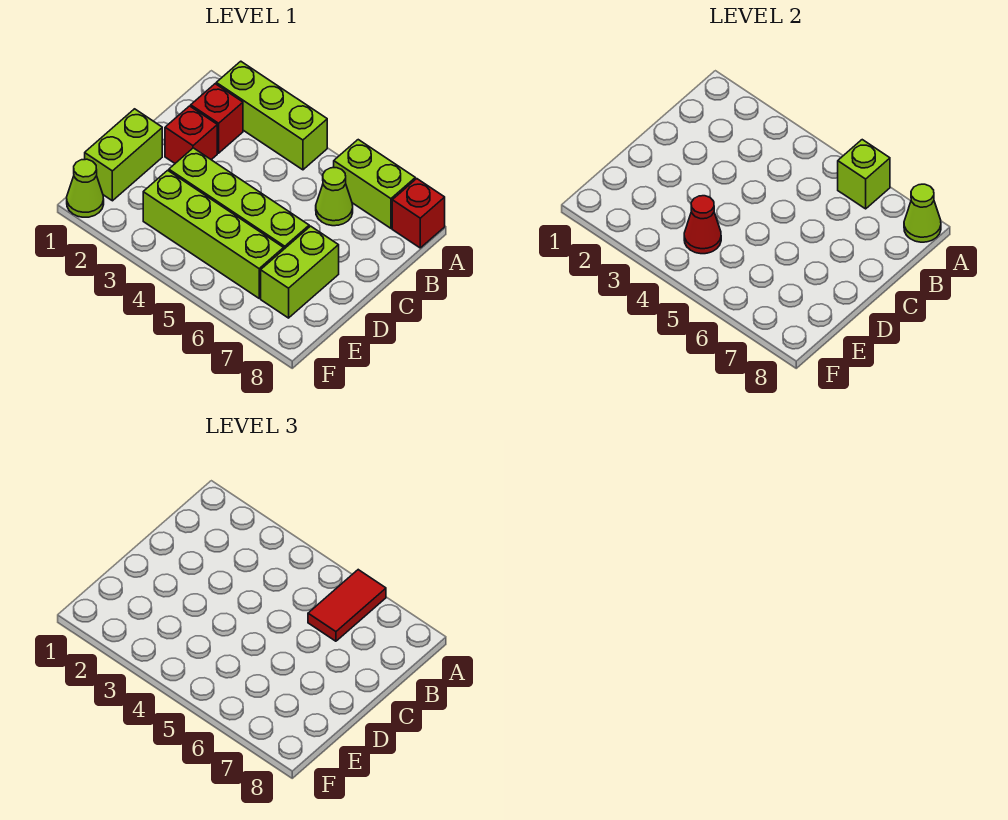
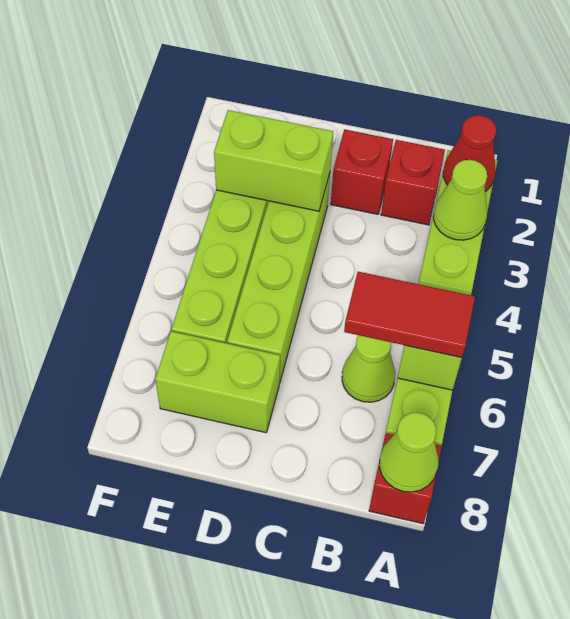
lime 1x2 brick [85,109,162,201] -> lime 1x2 brick moved to [214,110,333,211]
red 1x1 cone [684,196,721,254] -> red 1x1 cone moved to [443,115,496,192]
lime 1x1 cone [67,159,104,217] -> lime 1x1 cone moved to [434,160,487,240]

